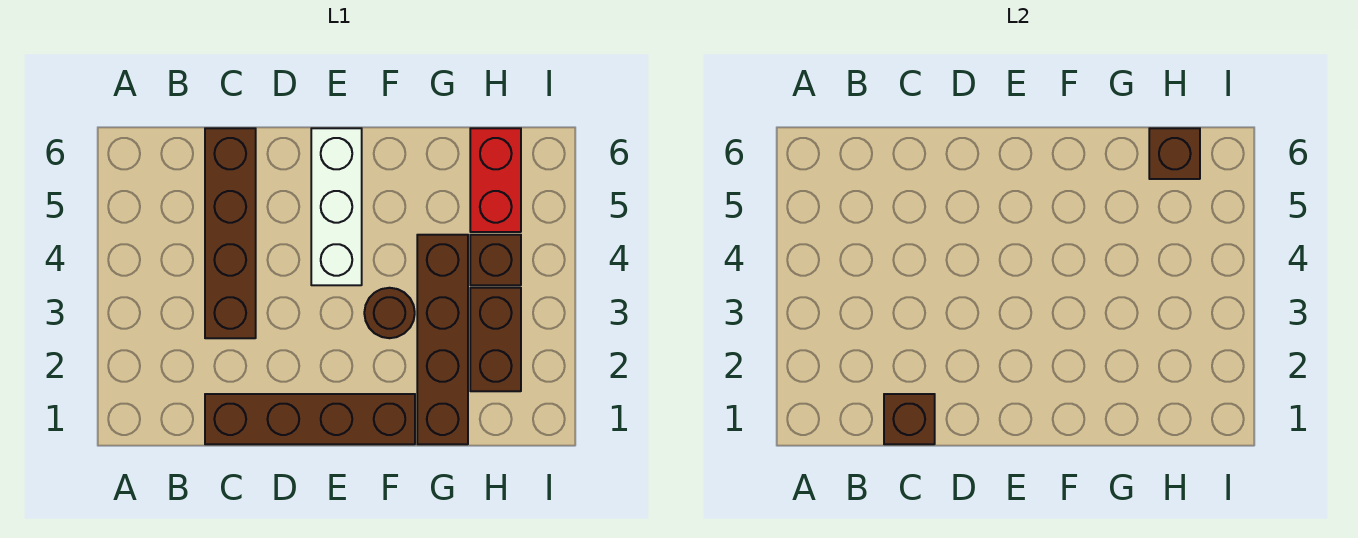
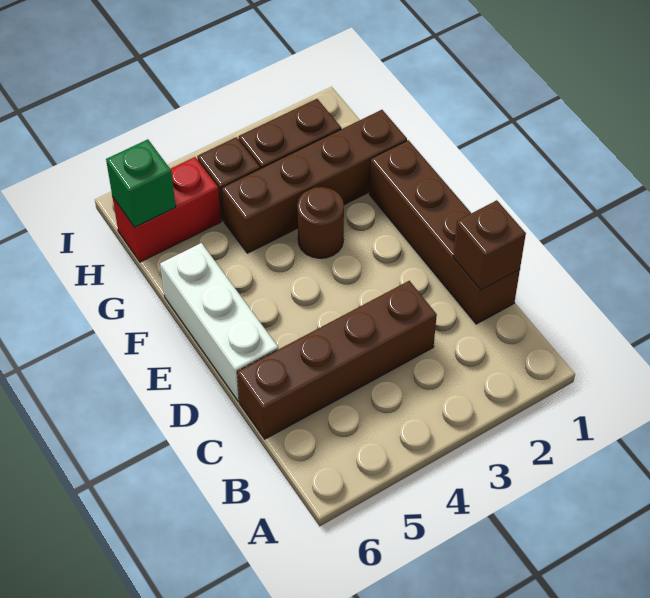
white 1x3 brick [311,128,362,285] -> white 1x3 brick turned to [160,243,278,402]
brown 1x1 brick [1149,128,1200,179] -> green 1x1 brick [106,139,176,227]

